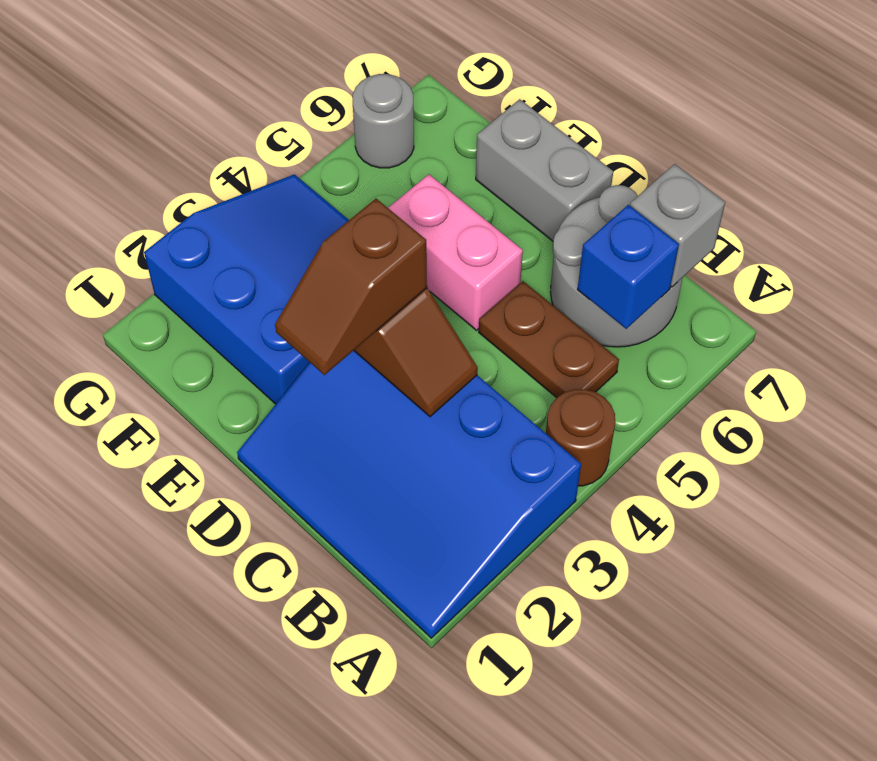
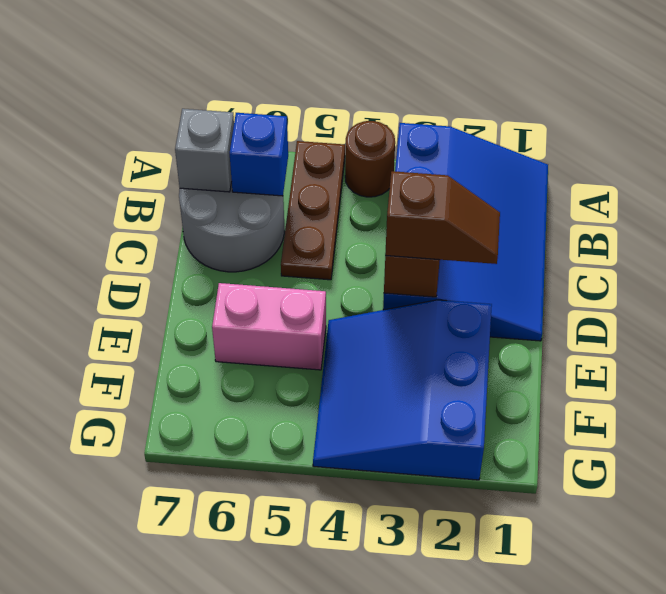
brown 1x2 plate [479,281,619,398] -> brown 1x3 plate [281,141,345,280]
pink 1x2 brick [388,174,523,330] -> pink 1x2 brick turned to [212,283,326,370]
grey 1x2 brick [476,99,613,241] -> none
grey 1x1 round brick [353,74,414,168] -> none

